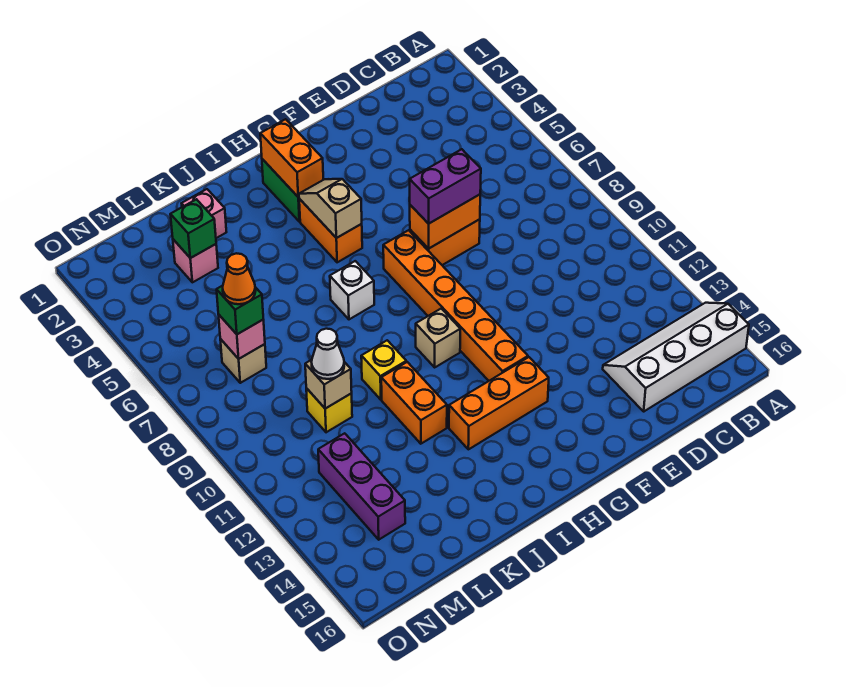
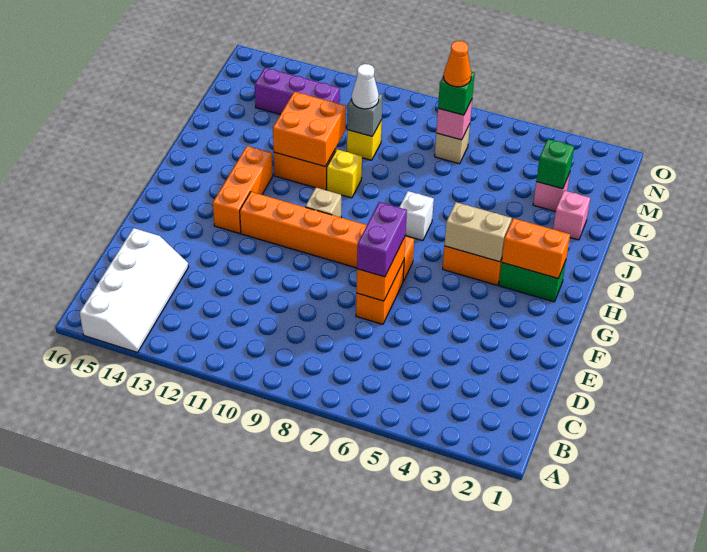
tan 1x2 slope [299,179,362,238] -> tan 1x2 brick [444,202,512,262]
none -> orange 2x2 brick [273,92,346,166]
tan 1x1 brick [305,360,352,409] -> grey 1x1 brick [347,94,383,136]

